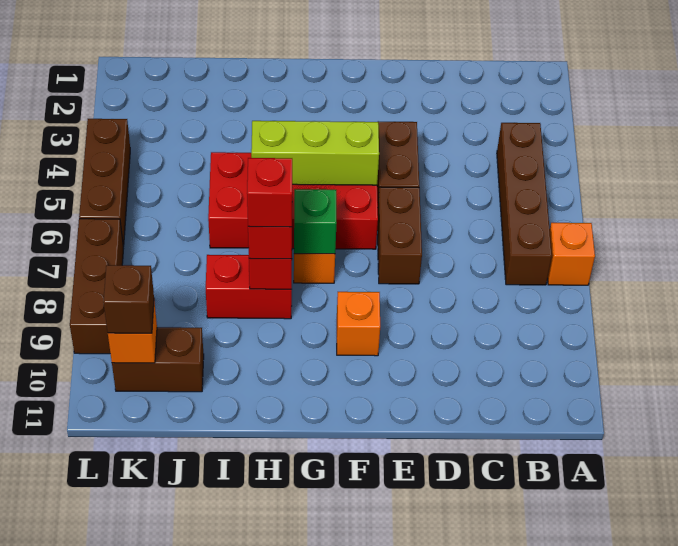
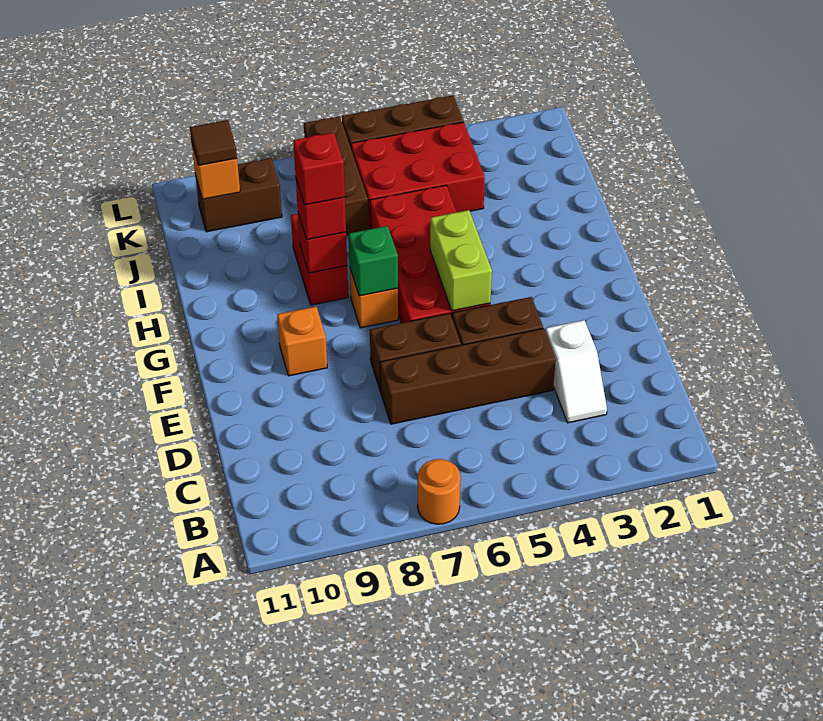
orange 1x1 brick [548,223,595,285] -> orange 1x1 round brick [418,459,461,524]
brown 1x4 brick [497,123,552,285] -> brown 1x4 brick moved to [380,328,556,424]
none -> white 1x2 slope [545,320,607,423]
lime 1x3 brick [251,121,379,185] -> lime 1x2 brick [430,210,492,311]
none -> red 2x3 brick [351,122,485,229]
brown 1x2 brick [112,327,204,392] -> brown 1x2 brick turned to [195,158,282,232]
brown 1x1 brick [104,265,154,333] -> brown 1x1 tile [190,120,237,165]
brown 1x3 brick [70,219,123,354] -> brown 1x3 brick turned to [304,116,368,235]

